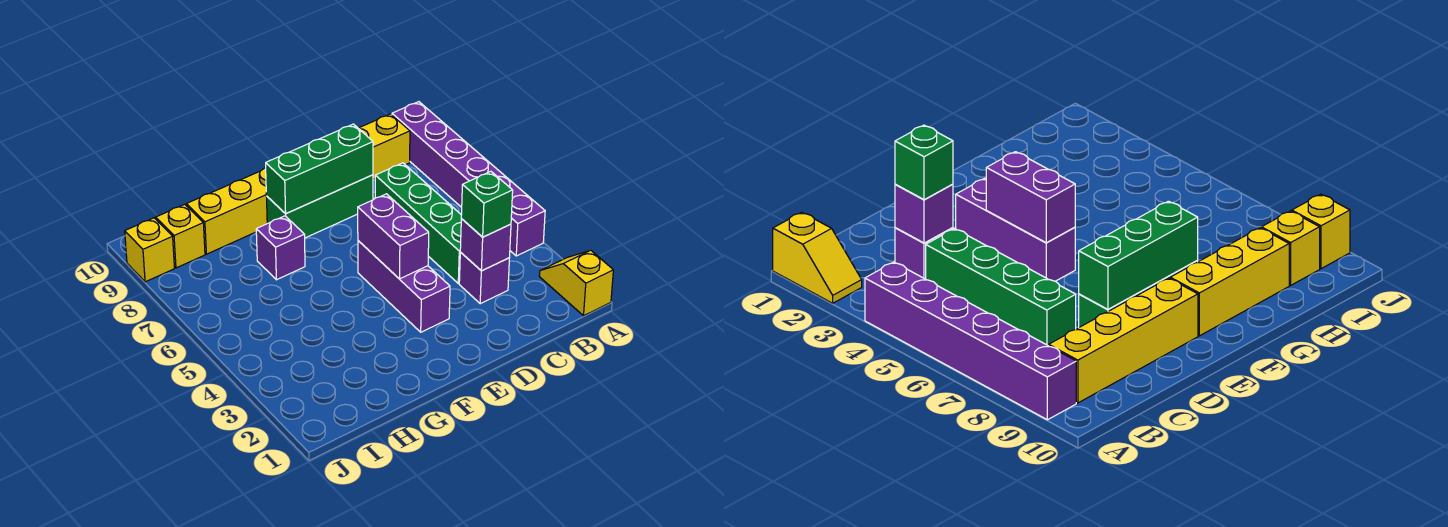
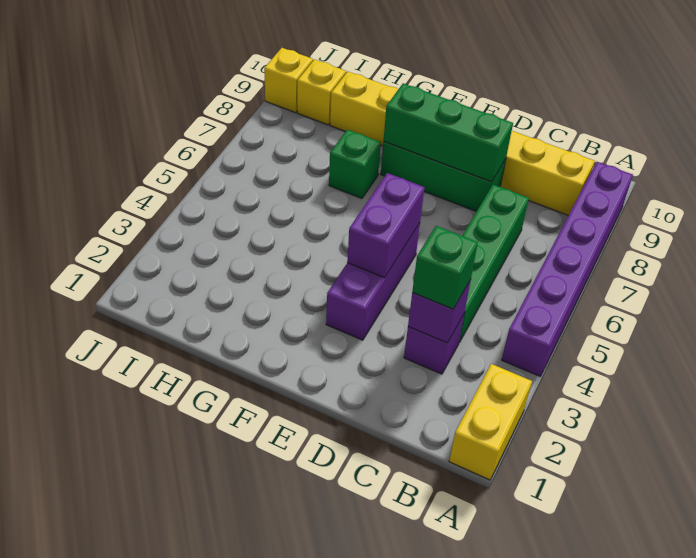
yellow 1x2 slope [539,250,613,316] -> yellow 1x2 brick [449,364,532,480]
purple 1x1 brick [256,216,305,280] -> green 1x1 brick [329,130,381,199]

